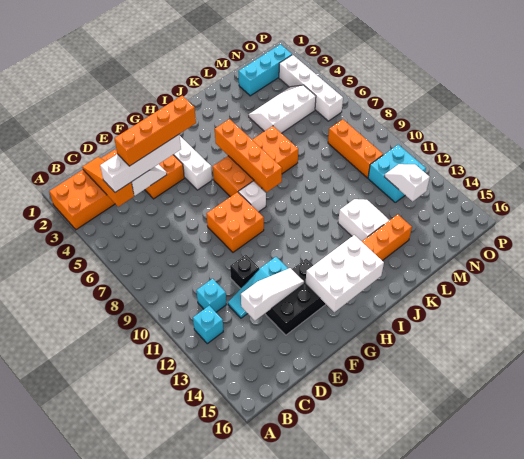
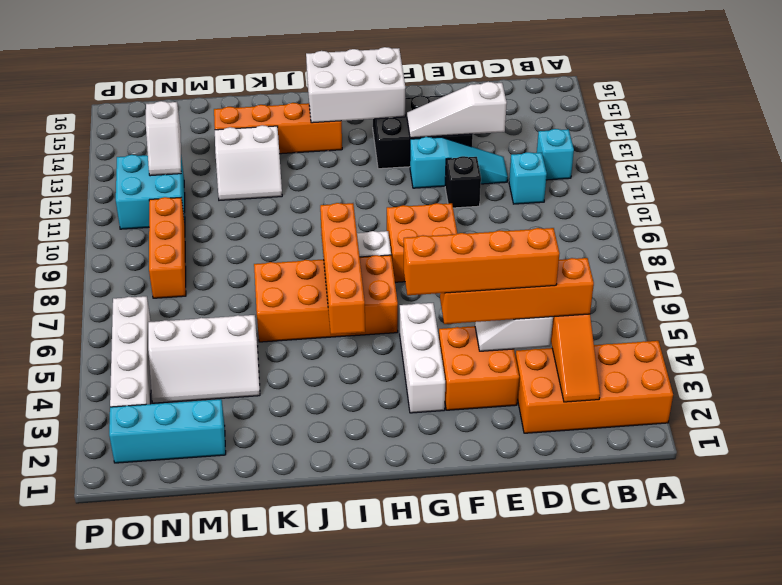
white 1x4 brick [100,134,181,192] -> orange 1x4 brick [440,258,594,324]
white 2x2 slope [338,199,389,241] -> white 2x2 slope turned to [215,125,282,200]

